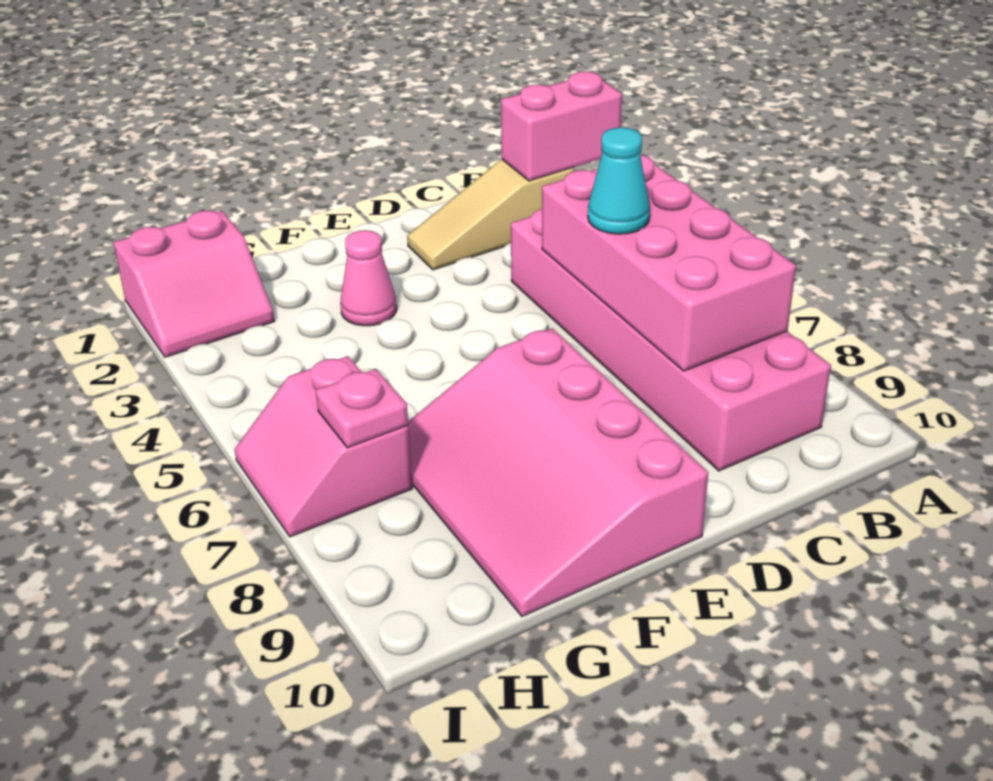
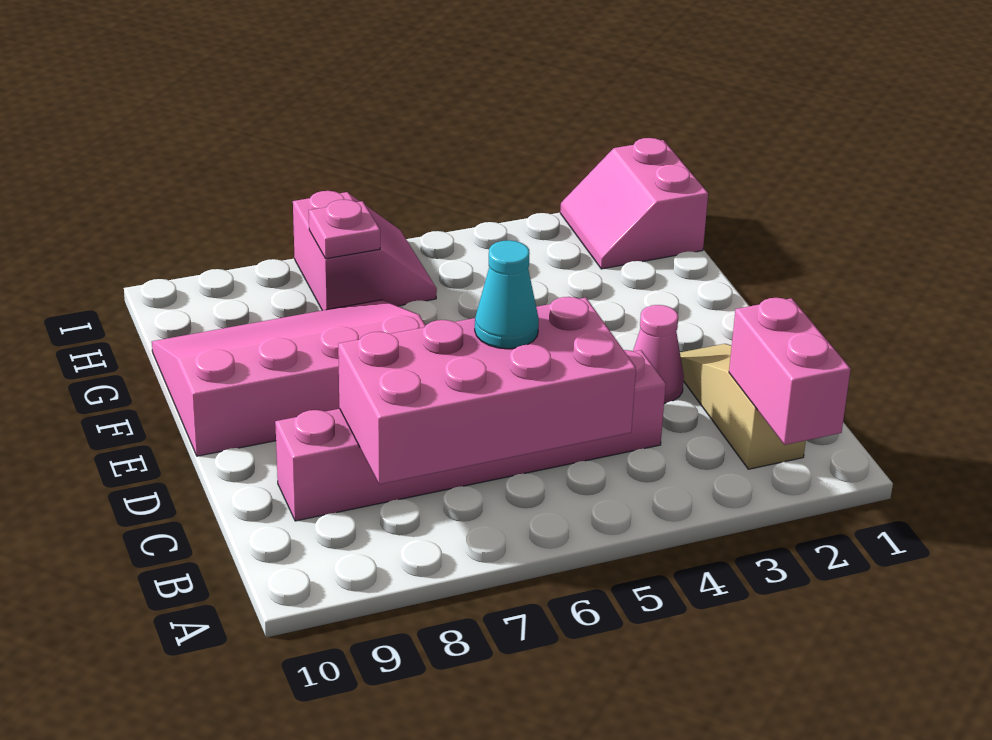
pink 2x6 brick [511,209,831,471] -> pink 1x6 brick [275,350,666,521]
pink 1x1 cone [340,230,397,326] -> pink 1x1 cone moved to [633,305,684,403]
pink 2x2 slope [235,356,412,537] -> pink 2x2 slope turned to [293,191,437,310]

